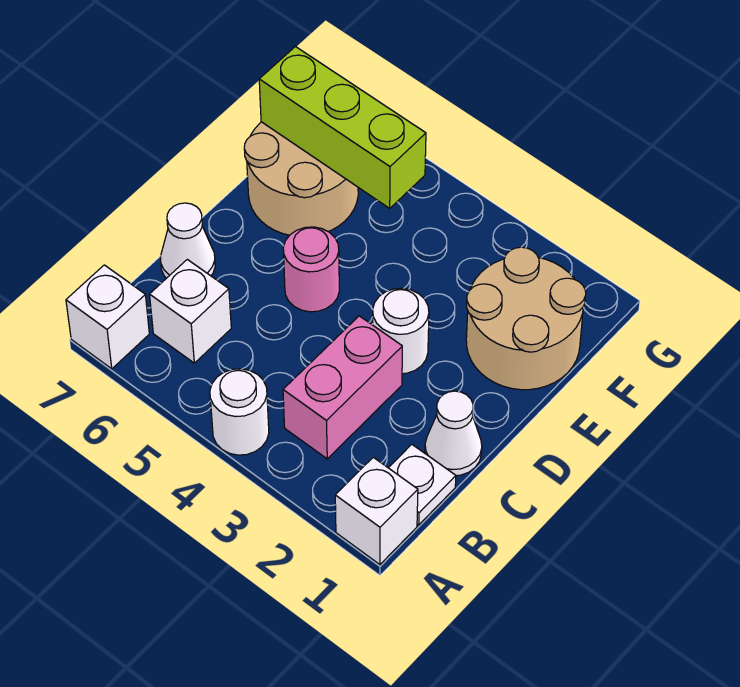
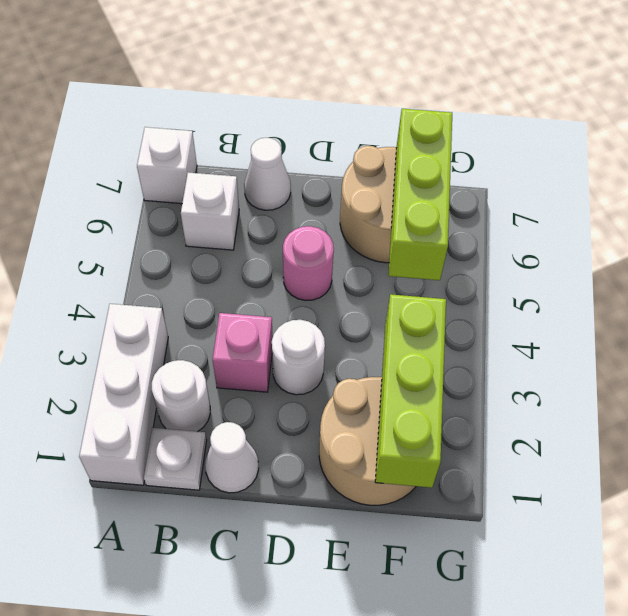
white 1x1 brick [335,457,418,565] -> white 1x3 brick [79,304,168,485]
white 1x1 round brick [210,369,269,455] -> white 1x1 round brick moved to [152,360,210,432]
pink 1x2 brick [283,316,402,459] -> pink 1x1 brick [213,313,273,392]
none -> lime 1x3 brick [375,294,446,488]

